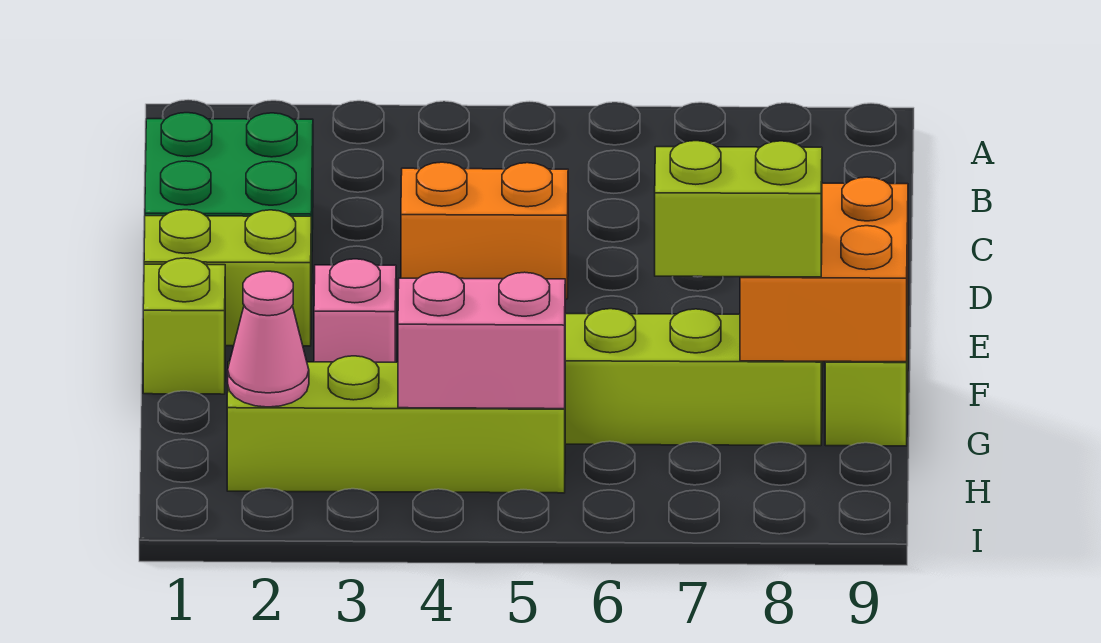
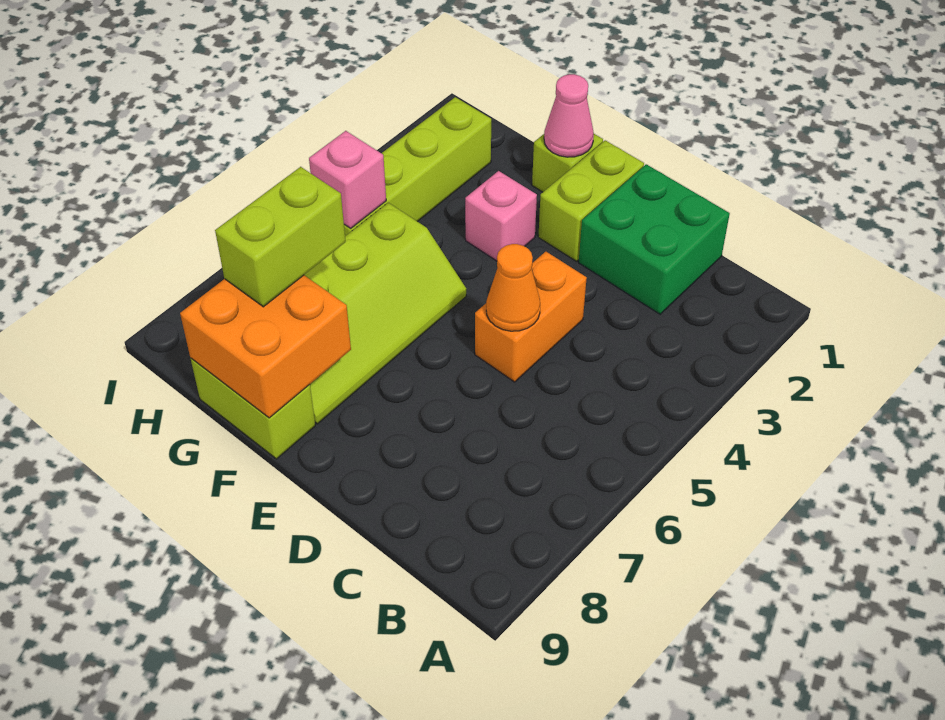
none -> orange 1x1 cone [486,244,540,331]
pink 1x1 cone [228,271,309,407] -> pink 1x1 cone moved to [544,74,594,157]
pink 1x2 brick [398,272,565,409] -> pink 1x1 brick [309,131,386,228]

